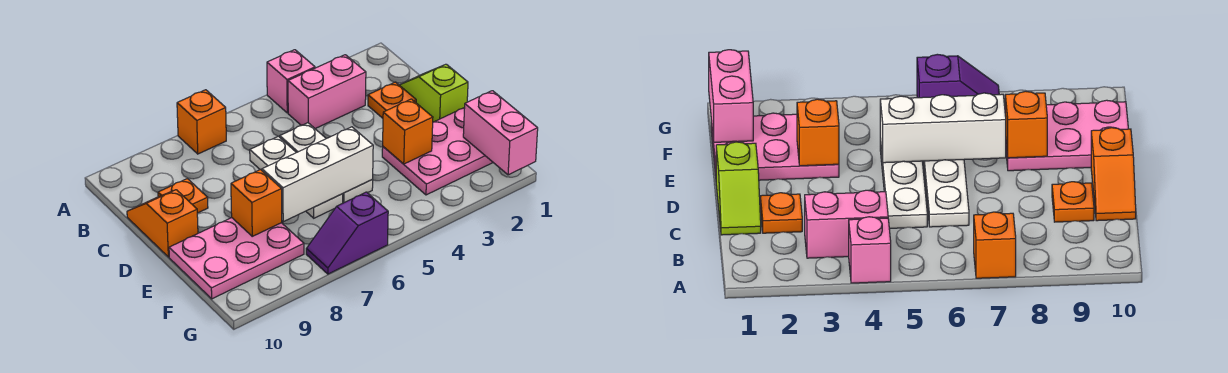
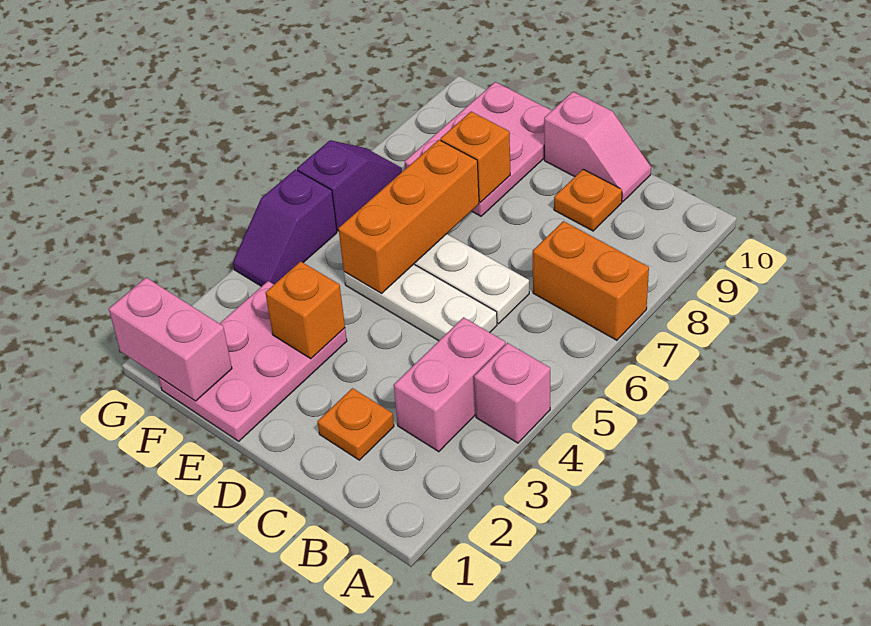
orange 1x1 brick [177,90,226,154] -> orange 1x2 brick [533,221,649,340]
lime 1x2 slope [400,64,468,122] -> none
orange 1x2 slope [127,190,198,257] -> pink 1x2 slope [544,92,651,202]
white 1x3 brick [262,127,373,222] -> orange 1x3 brick [338,140,479,294]
none -> purple 1x2 slope [233,170,337,287]

